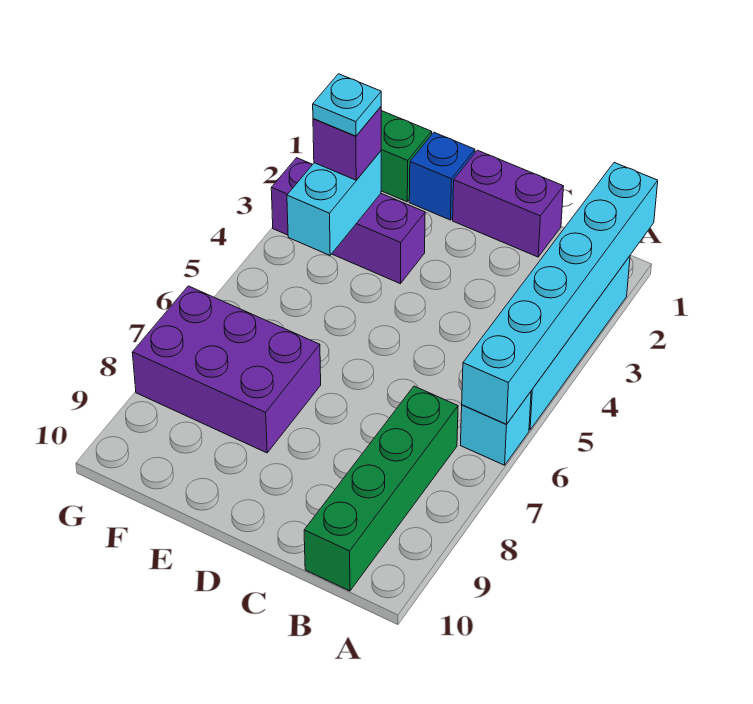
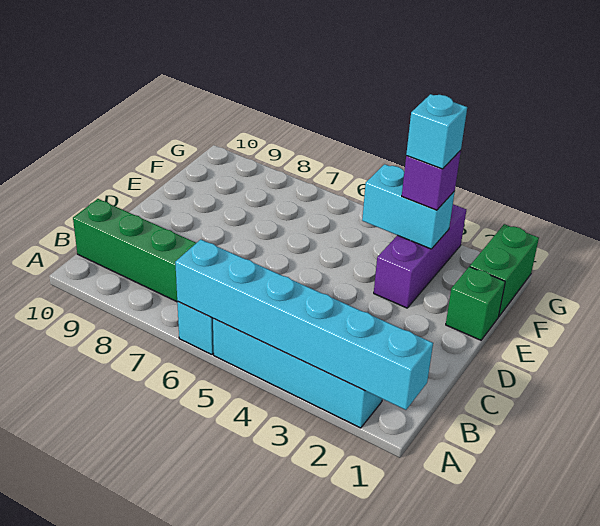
purple 1x2 brick [453,150,564,257] -> none
blue 1x1 brick [409,132,475,220] -> green 1x1 brick [446,267,505,340]
purple 2x3 brick [132,286,321,453] -> none
cyan 1x1 plate [313,74,381,136] -> cyan 1x1 brick [406,94,467,169]

